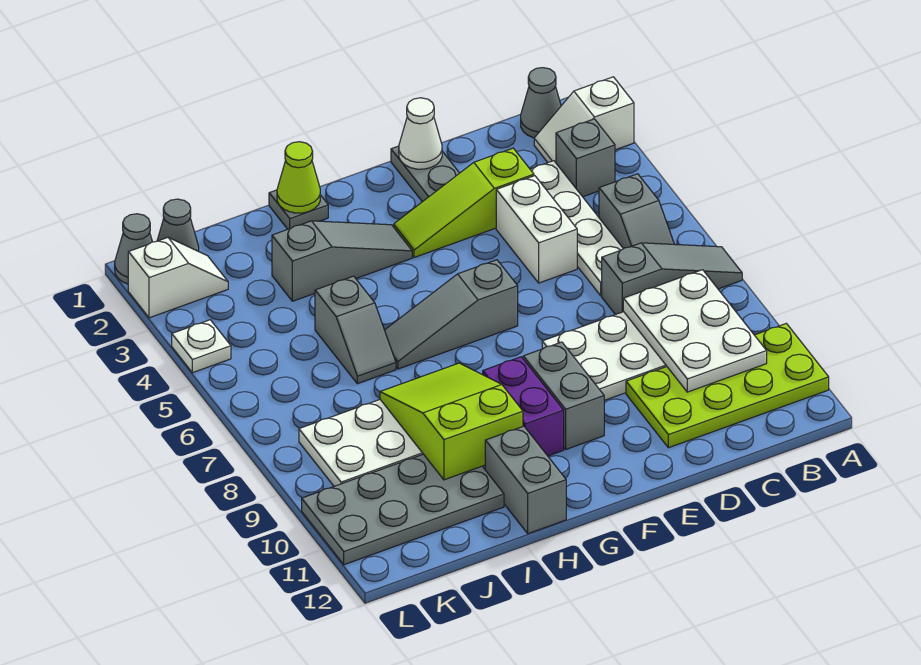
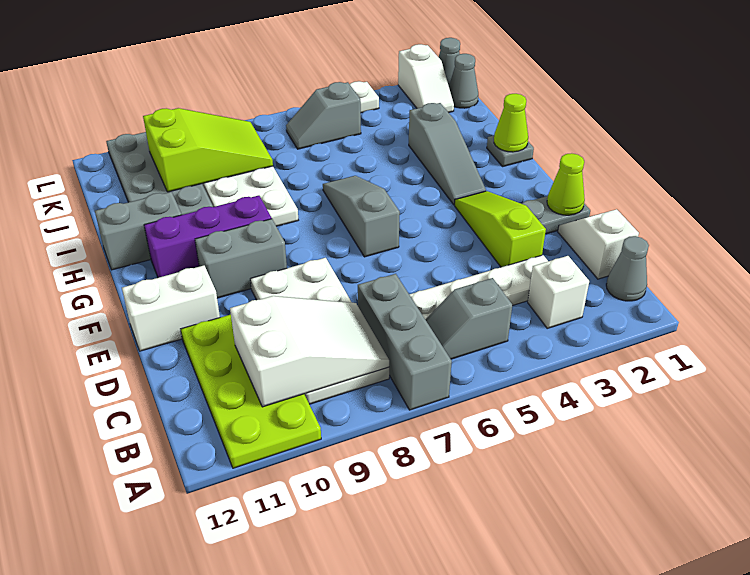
white 1x2 slope [534,77,634,163] -> white 1x2 slope moved to [558,209,639,279]
grey 1x3 slope [602,243,742,315] -> grey 1x3 brick [358,274,452,410]
grey 1x1 brick [556,119,615,197] -> white 1x1 brick [528,256,589,328]
white 2x3 plate [623,270,767,392] -> white 2x3 slope [230,296,389,407]
white 1x2 brick [496,176,577,283] -> white 1x2 brick moved to [122,266,220,351]
white 1x1 cone [399,98,442,169] -> lime 1x1 cone [547,153,585,215]
purple 1x2 brick [483,357,564,456] -> purple 1x3 brick [144,196,272,278]
lime 2x3 slope [380,363,523,480] -> lime 2x3 slope moved to [143,108,273,192]
grey 1x2 slope [315,276,396,384] -> grey 1x2 slope moved to [286,82,361,149]

